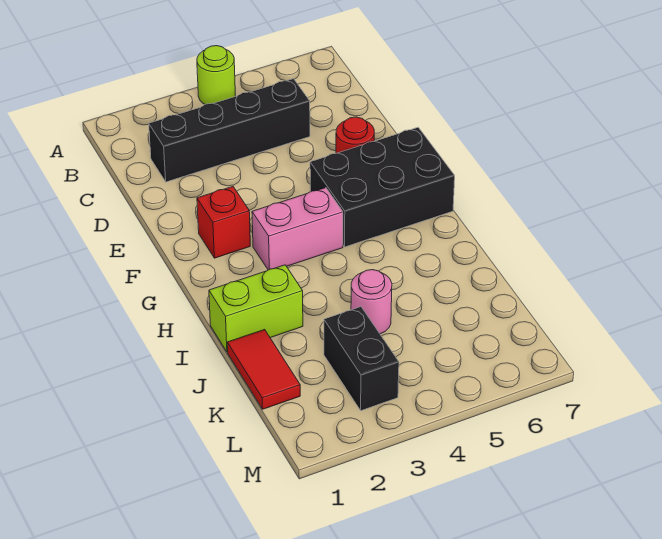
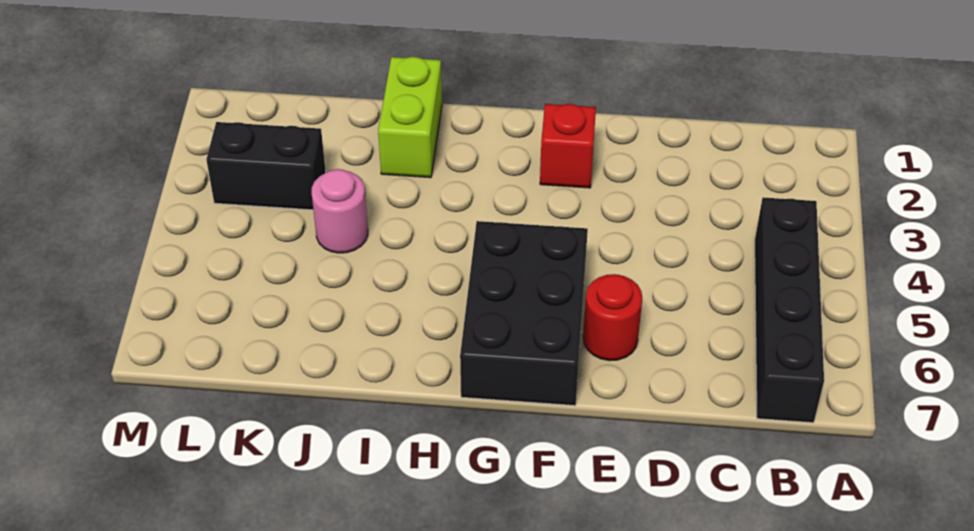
lime 1x1 round brick [197,46,235,104] -> none
black 1x4 brick [149,79,310,182] -> black 1x4 brick moved to [755,197,824,423]
pink 1x2 brick [252,188,343,270] -> none
red 1x2 tile [227,329,300,409] -> none

